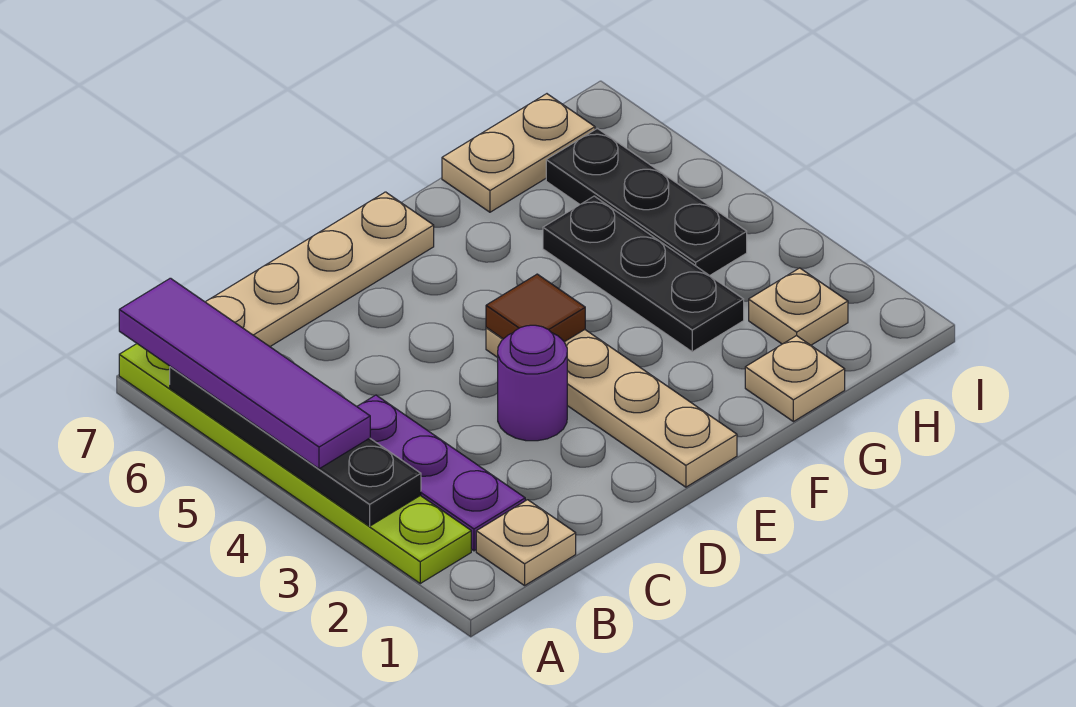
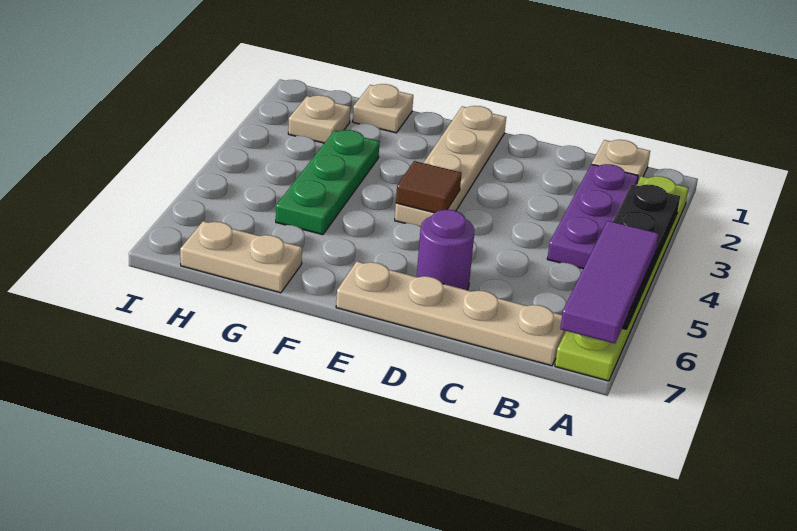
purple 1x4 tile [119,278,370,469] -> purple 1x3 tile [560,221,659,344]
purple 1x1 round brick [498,325,567,441] -> purple 1x1 round brick moved to [417,209,475,290]
black 1x3 plate [543,196,744,352] -> green 1x3 plate [276,130,380,235]
black 1x3 plate [546,128,747,276] -> none

